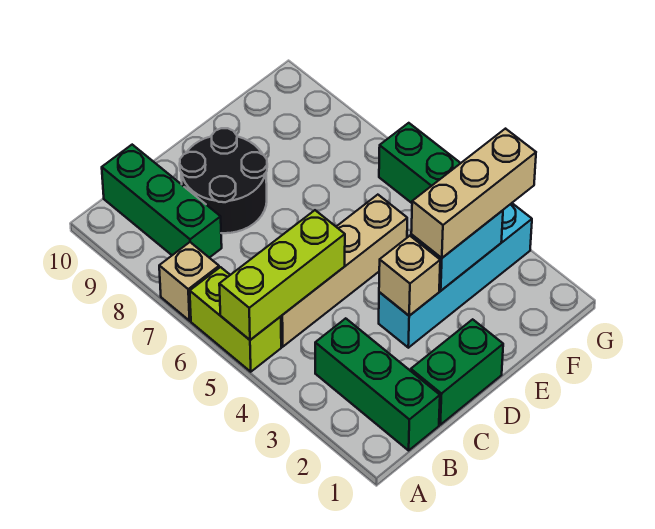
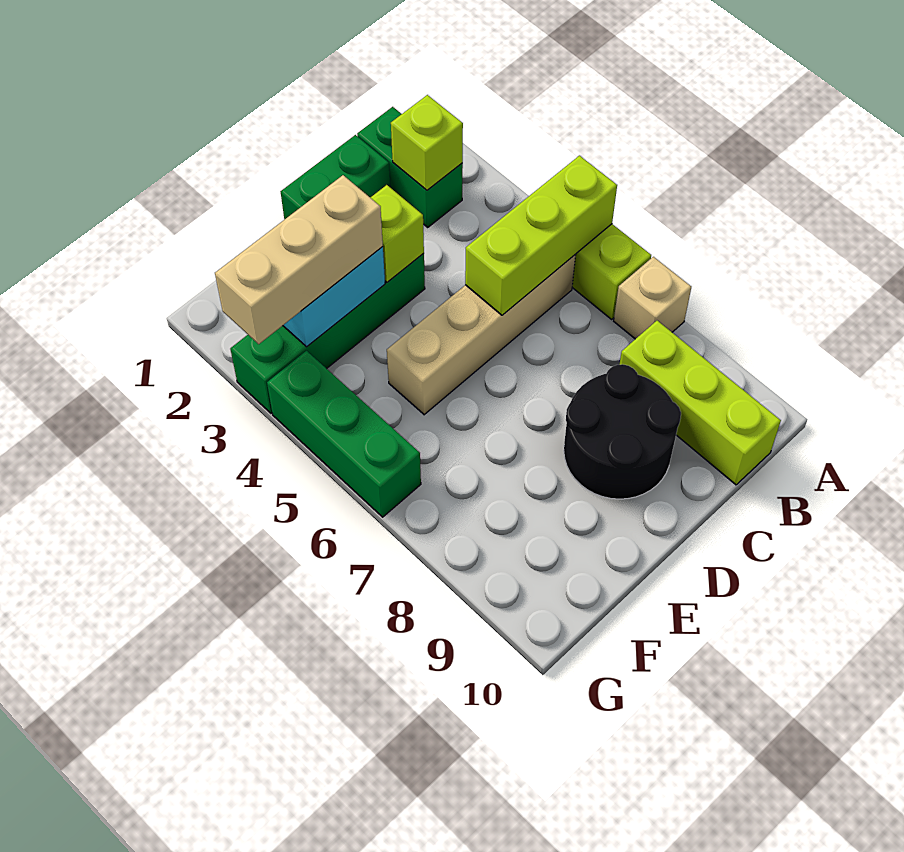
green 1x3 brick [315,318,440,450] -> green 1x2 brick [357,107,463,227]
none -> lime 1x1 brick [391,95,463,190]
green 1x3 brick [102,145,222,258] -> lime 1x3 brick [619,321,781,485]
cyan 1x4 brick [379,203,532,348] -> green 1x4 brick [230,253,425,413]
tan 1x1 brick [379,236,440,316] -> lime 1x1 brick [370,185,424,282]

